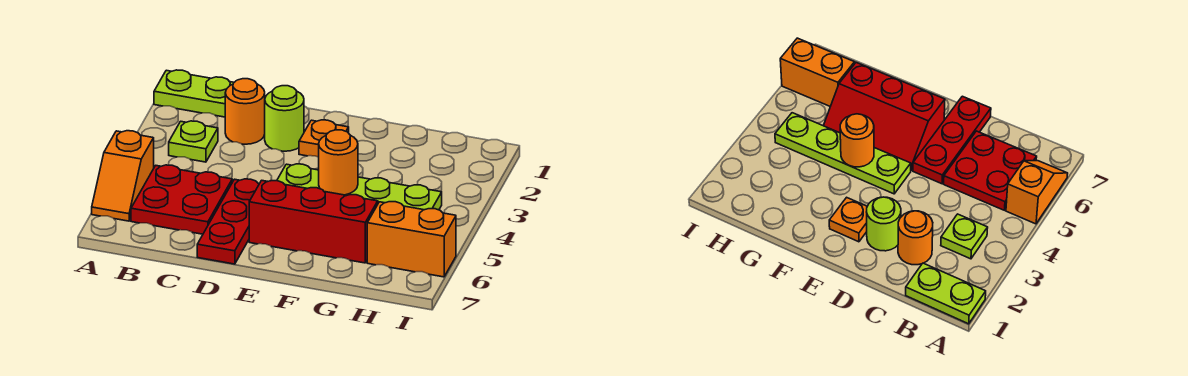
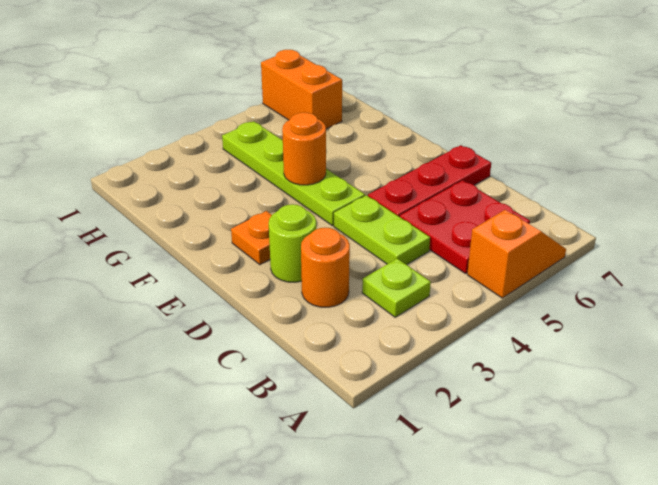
lime 1x2 plate [154,70,234,117] -> lime 1x2 plate moved to [334,195,430,265]
red 2x3 slope [249,180,379,263] -> none

